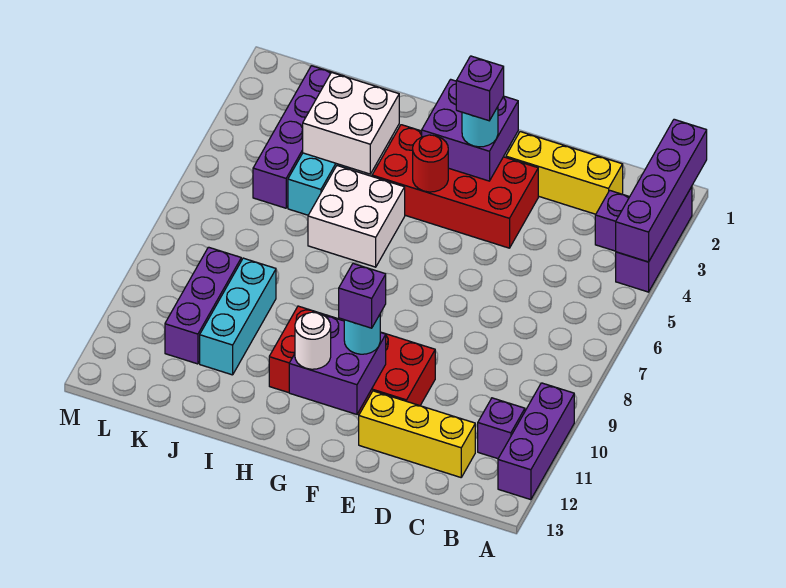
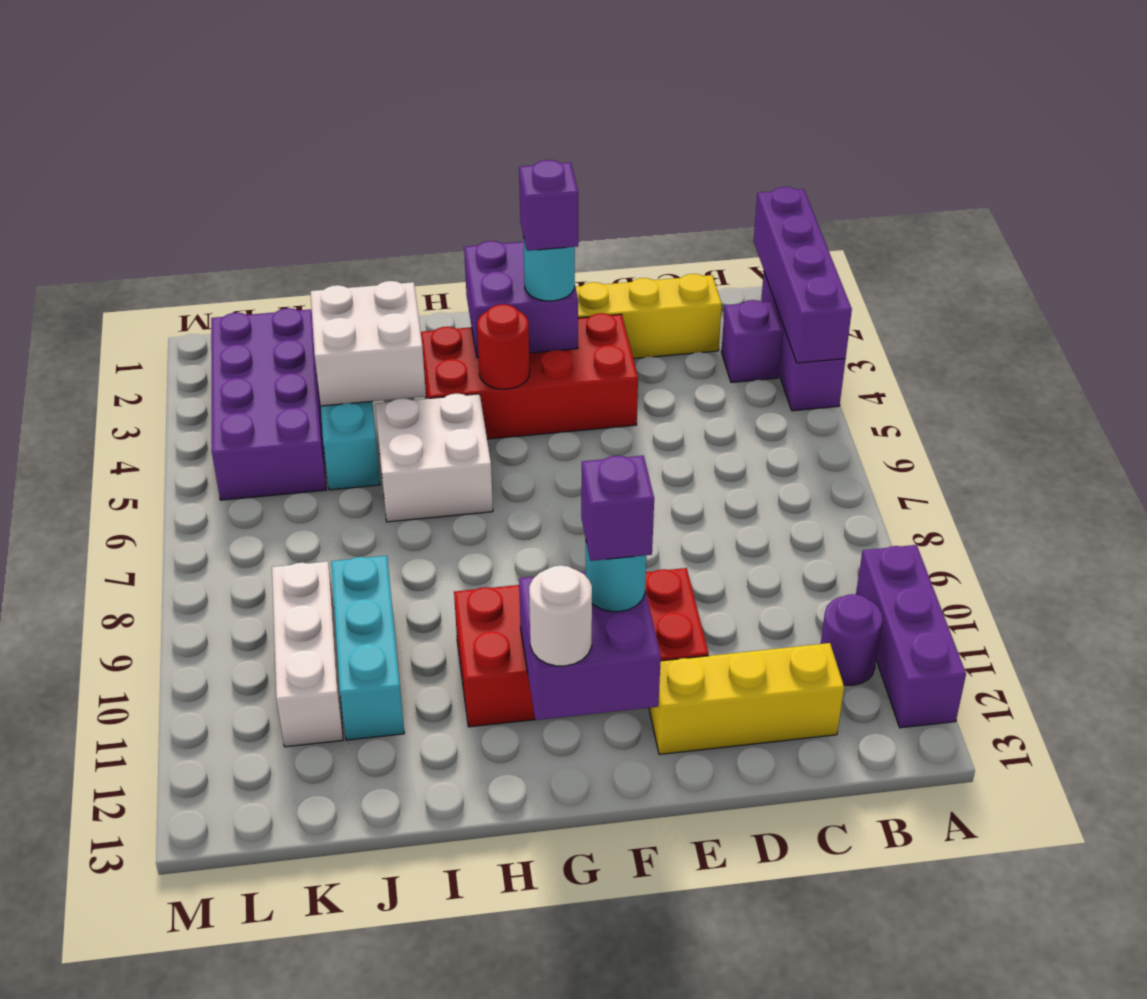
purple 1x1 brick [478,398,525,459] -> purple 1x1 round brick [821,594,883,685]
purple 1x4 brick [253,66,343,208] -> purple 2x4 brick [211,308,326,500]
purple 1x3 brick [165,247,241,364] -> white 1x3 brick [272,561,343,747]

